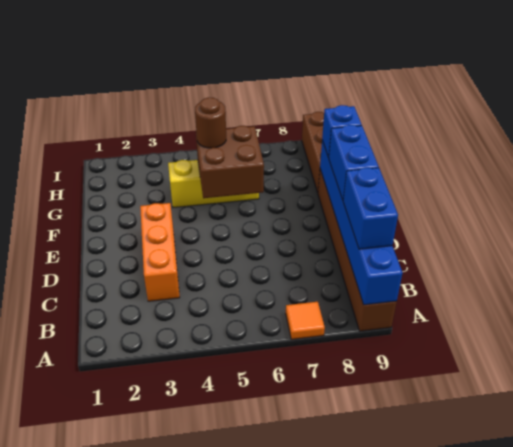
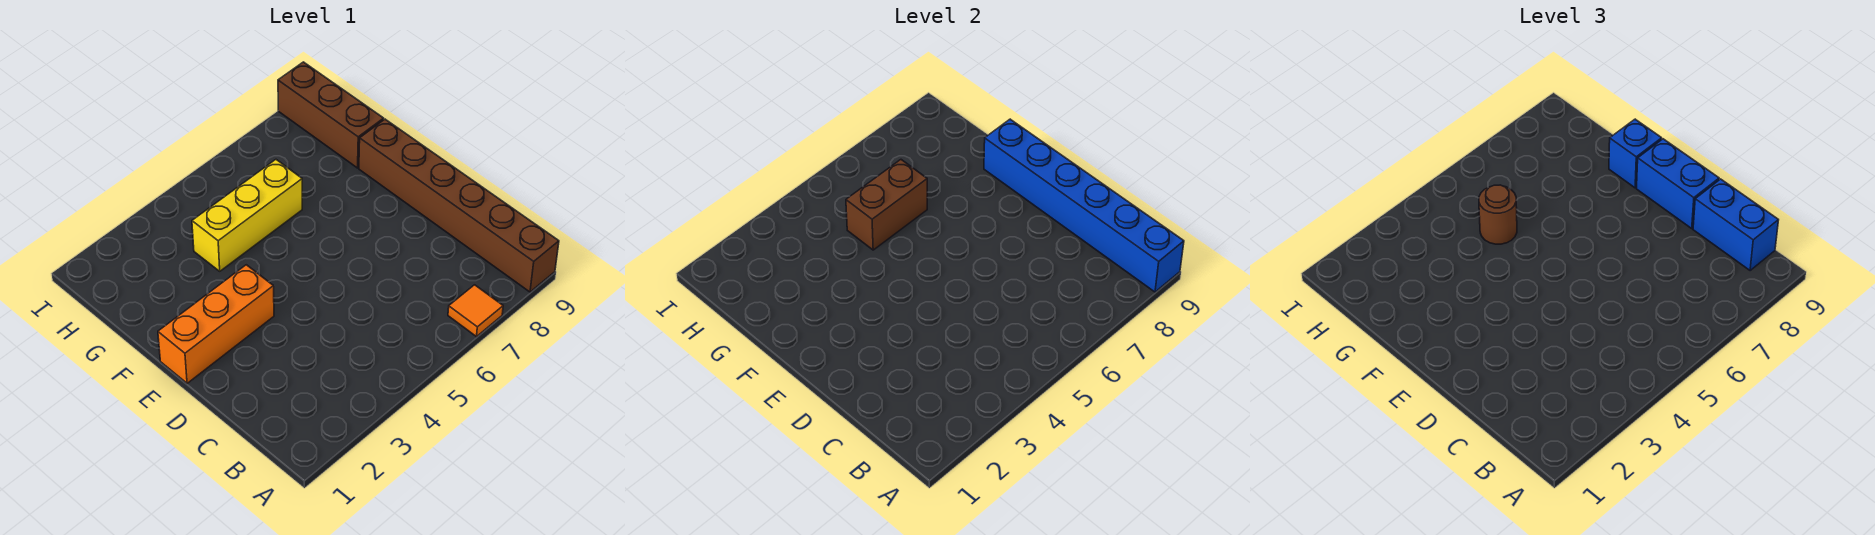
orange 1x3 brick [140,203,180,301] -> orange 1x3 brick turned to [158,265,274,383]
brown 2x2 brick [196,126,264,198] -> brown 1x2 brick [846,160,927,250]

